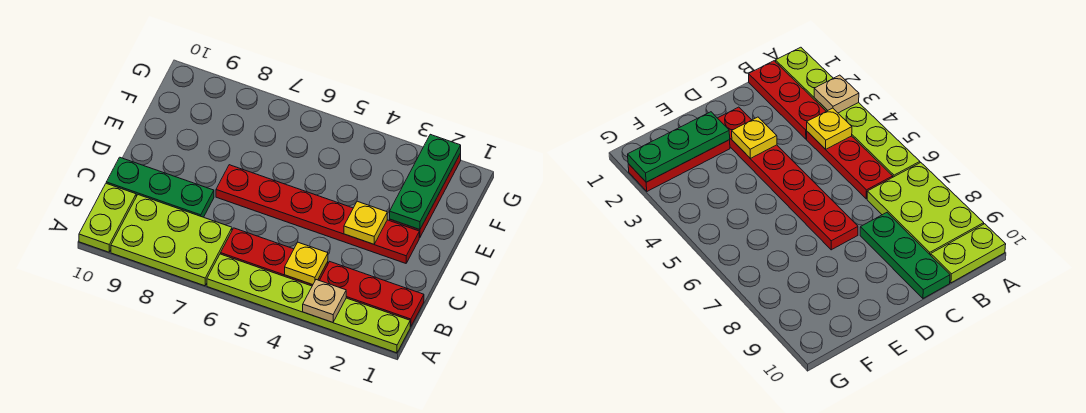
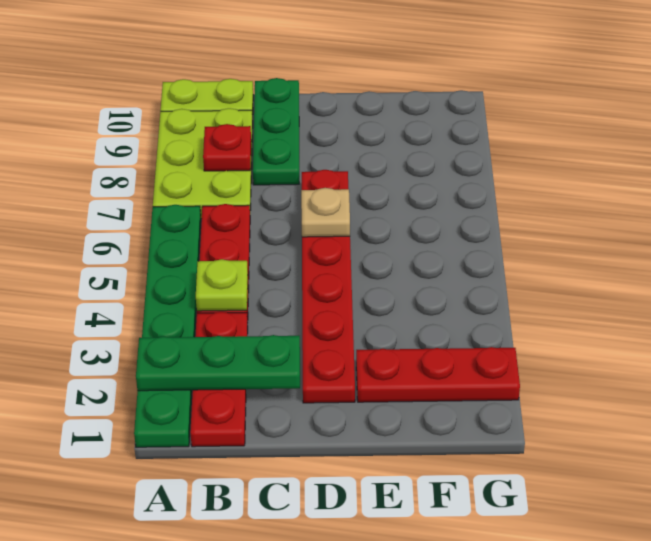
lime 1x6 plate [207,254,410,353] -> green 1x6 plate [134,205,201,447]
tan 1x1 plate [303,280,346,322] -> tan 1x1 plate moved to [301,188,350,237]
yellow 1x1 plate [285,242,328,285] -> lime 1x1 plate [196,259,248,311]
none -> red 1x1 plate [203,124,251,171]
yellow 1x1 plate [344,201,387,244] -> none
green 1x3 plate [390,134,461,230] -> green 1x3 plate moved to [136,335,300,391]

